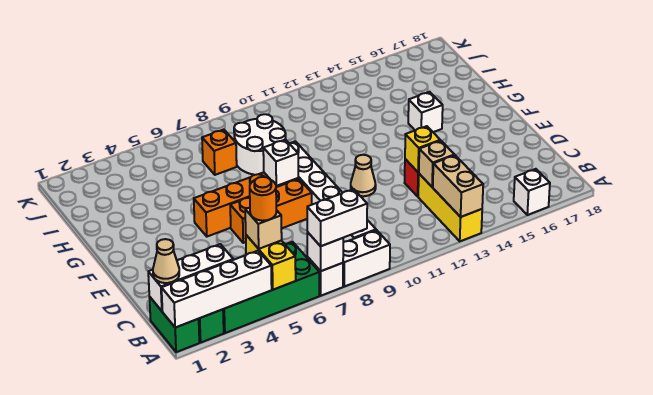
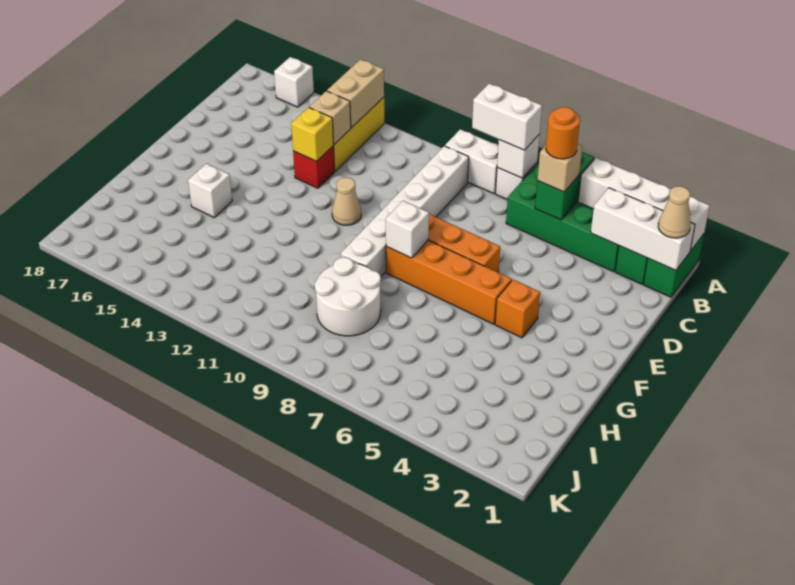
yellow 1x2 brick [246,235,296,290] -> green 1x2 brick [535,152,594,220]
orange 1x1 brick [202,130,237,175] -> orange 1x1 brick moved to [495,280,540,338]

